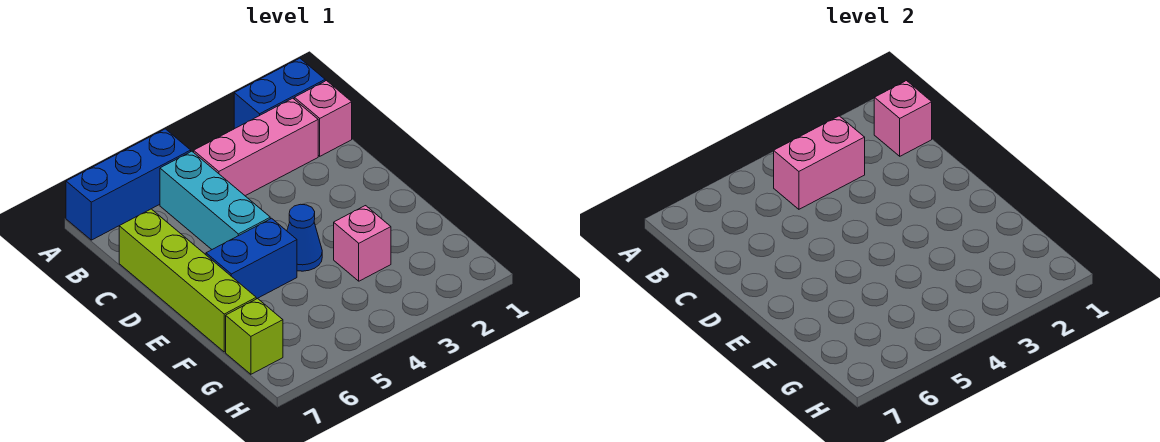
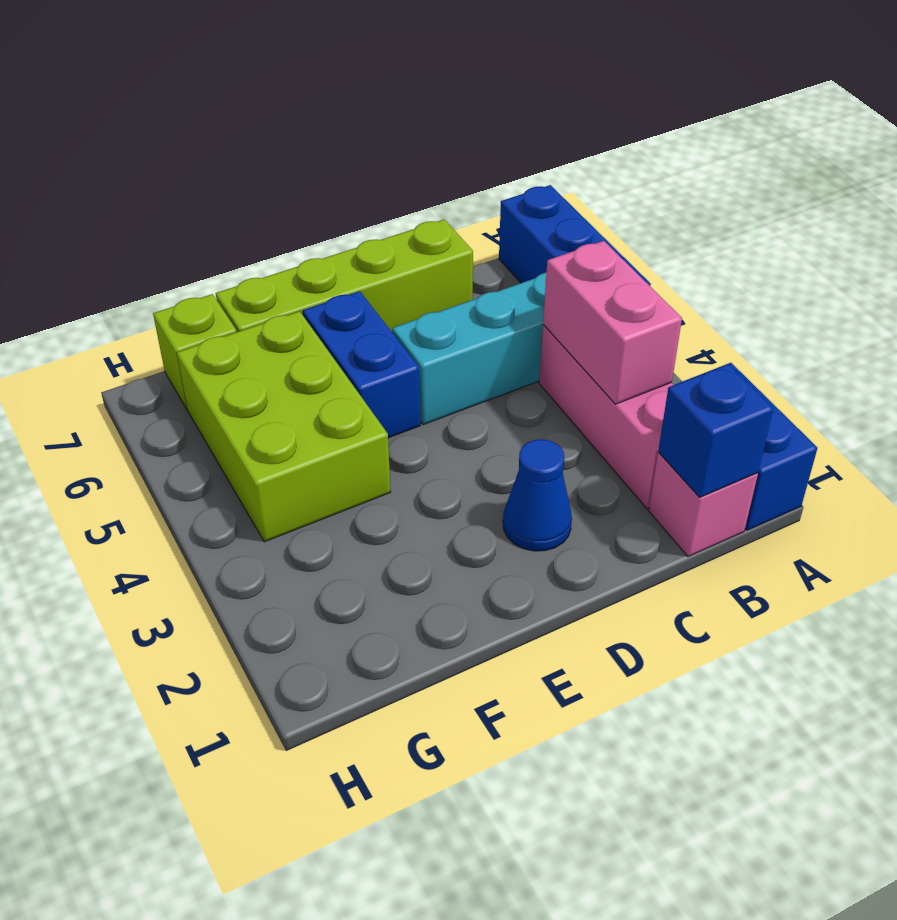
pink 1x1 brick [874,81,932,156] -> blue 1x1 brick [658,364,774,497]
blue 1x1 cone [287,204,322,271] -> blue 1x1 cone moved to [503,439,572,551]
pink 1x1 brick [334,206,391,281] -> none
none -> lime 2x3 brick [177,311,391,542]

